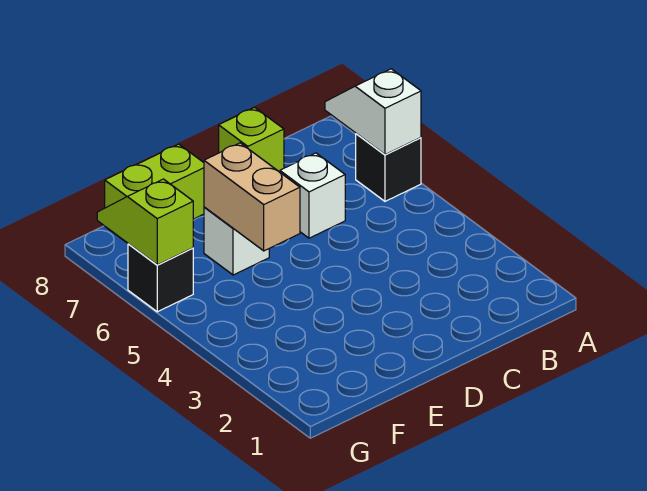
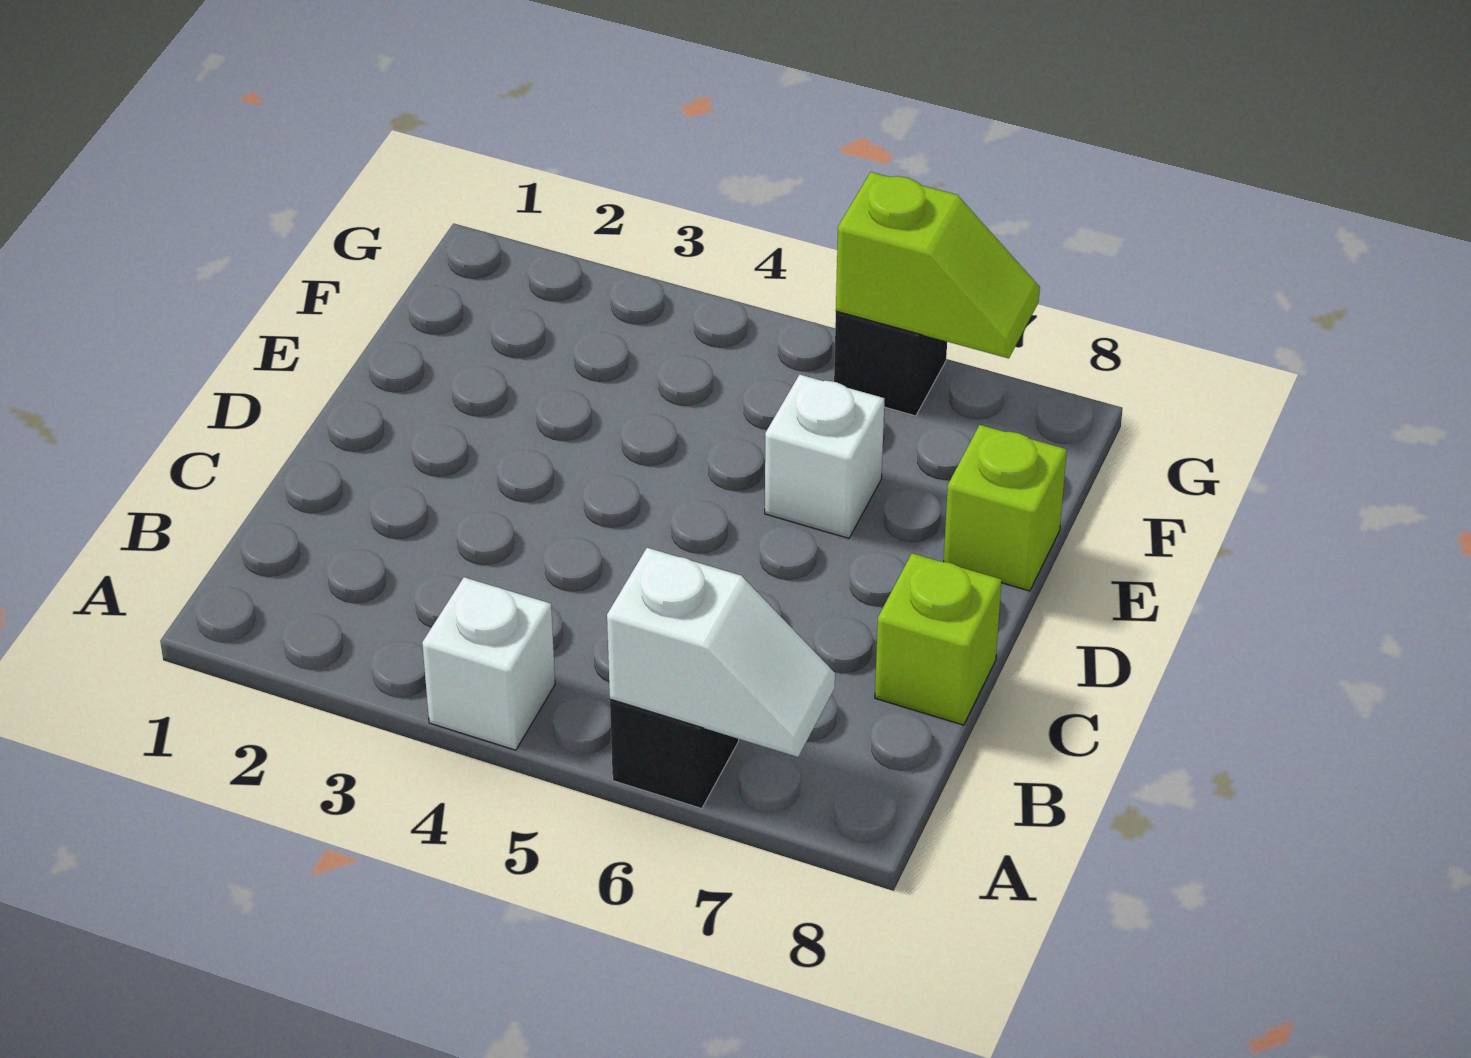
white 1x1 brick [280,153,345,238] -> white 1x1 brick moved to [422,577,555,750]
tan 1x2 brick [204,143,300,251] -> none
lime 1x2 brick [105,144,204,237] -> lime 1x1 brick [944,425,1067,591]

